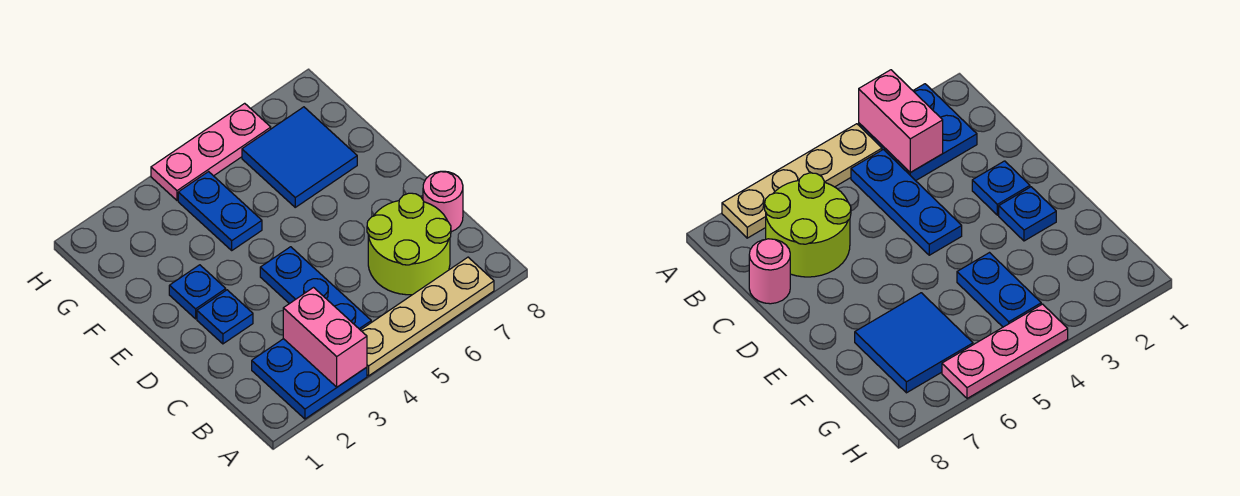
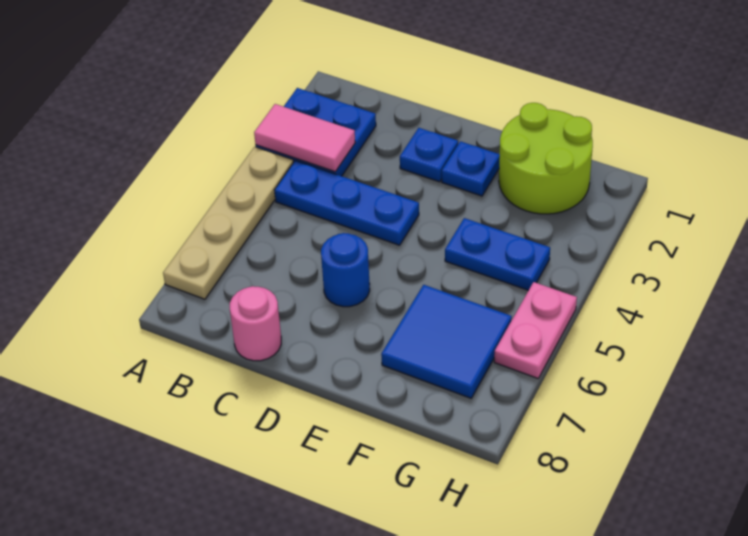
pink 1x2 brick [283,288,367,387] -> pink 1x2 tile [254,104,355,172]
lime 2x2 round brick [367,193,451,295] -> lime 2x2 round brick moved to [499,103,593,214]
none -> blue 1x1 round brick [321,233,370,307]
pink 1x3 plate [151,103,271,200] -> pink 1x2 plate [494,282,577,378]

